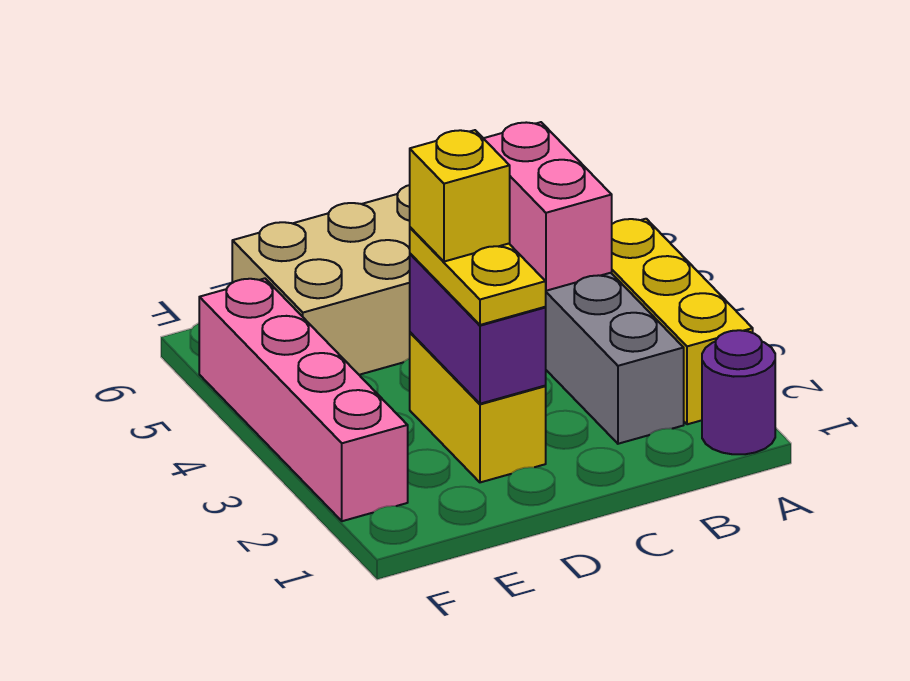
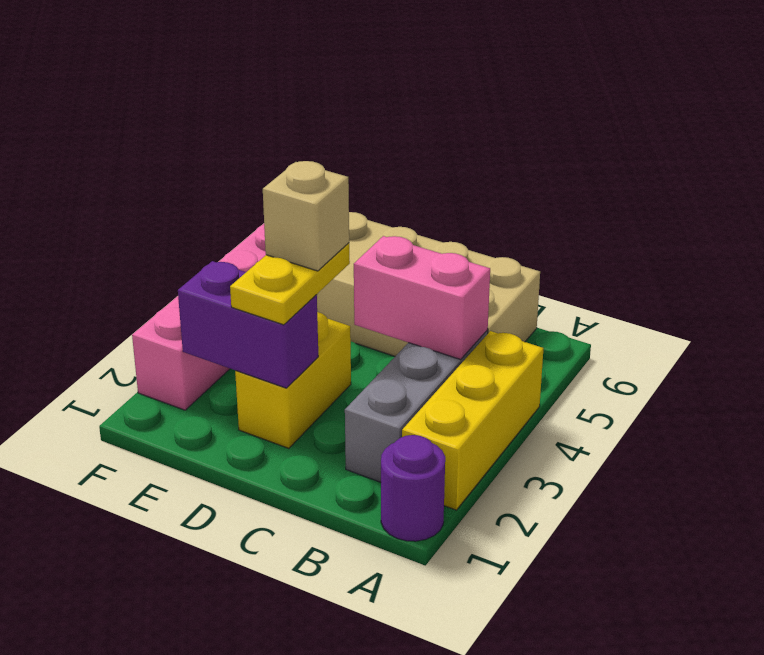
pink 1x2 brick [484,122,612,291] -> pink 1x2 brick turned to [354,236,490,359]
purple 1x2 brick [410,254,546,404] -> purple 1x2 brick turned to [178,261,318,388]
yellow 1x1 brick [410,130,510,262] -> tan 1x1 brick [263,161,349,271]

